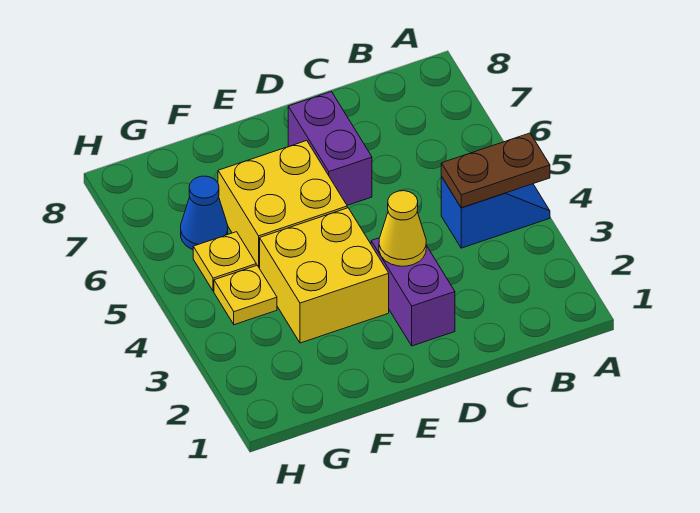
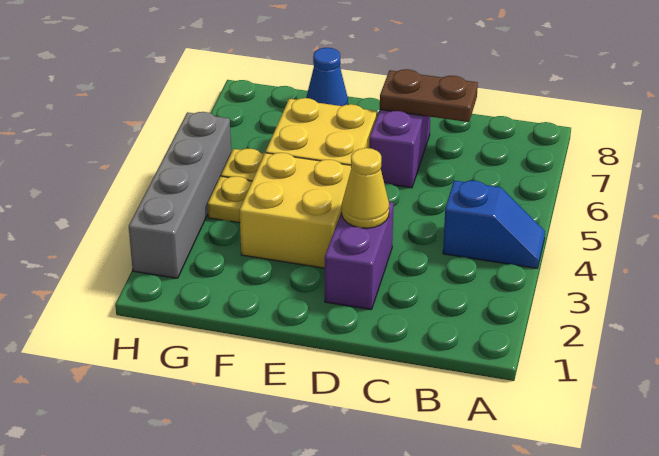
brown 1x2 plate [441,133,550,208] -> brown 1x2 plate moved to [380,69,478,122]
blue 1x1 cone [181,176,228,250] -> blue 1x1 cone moved to [306,48,348,106]
none -> grey 1x4 brick [129,112,231,278]

